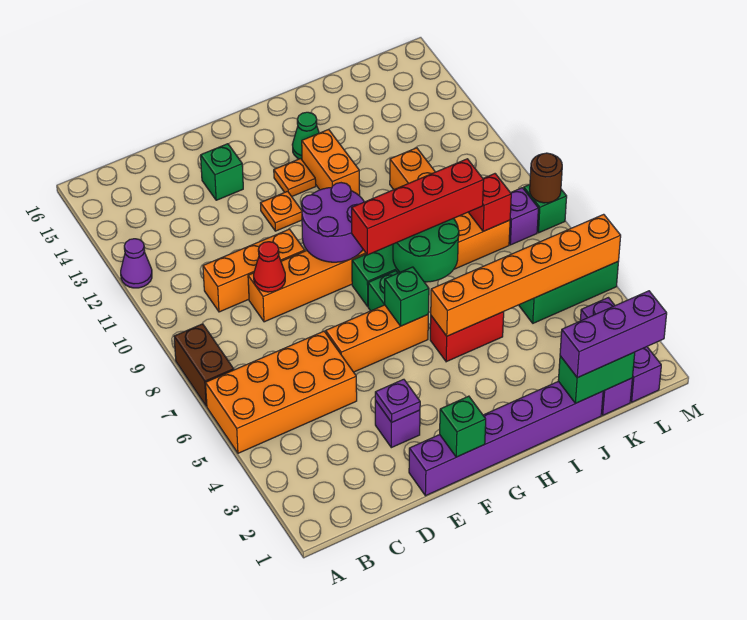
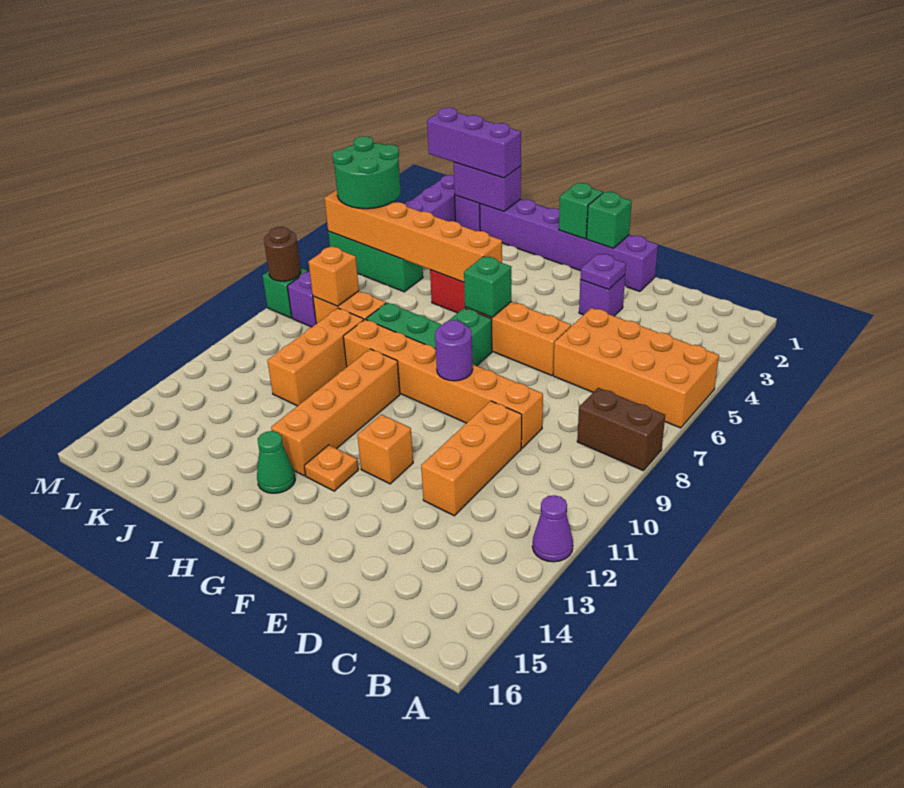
brown 1x2 brick [174,324,234,406] -> brown 1x2 brick turned to [577,388,665,471]
orange 1x3 brick [203,229,305,312] -> orange 1x3 brick turned to [421,401,522,516]
red 1x1 cone [254,242,285,292] -> none
green 1x1 brick [201,144,243,200] -> green 1x1 brick moved to [559,183,603,239]
purple 2x2 round brick [302,183,364,262] -> purple 1x1 round brick [435,320,473,381]
orange 1x1 plate [261,191,302,231] -> orange 1x1 brick [357,414,413,484]
red 1x4 brick [352,159,484,255] -> none
green 2x2 round brick [393,218,459,282] -> green 2x2 round brick moved to [332,136,401,209]
orange 1x2 brick [302,129,360,196] -> orange 1x4 brick [271,349,400,476]
green 1x2 brick [558,352,635,403] -> purple 1x2 brick [454,162,521,211]
red 1x1 brick [468,174,511,231] -> orange 1x1 brick [309,246,359,306]

